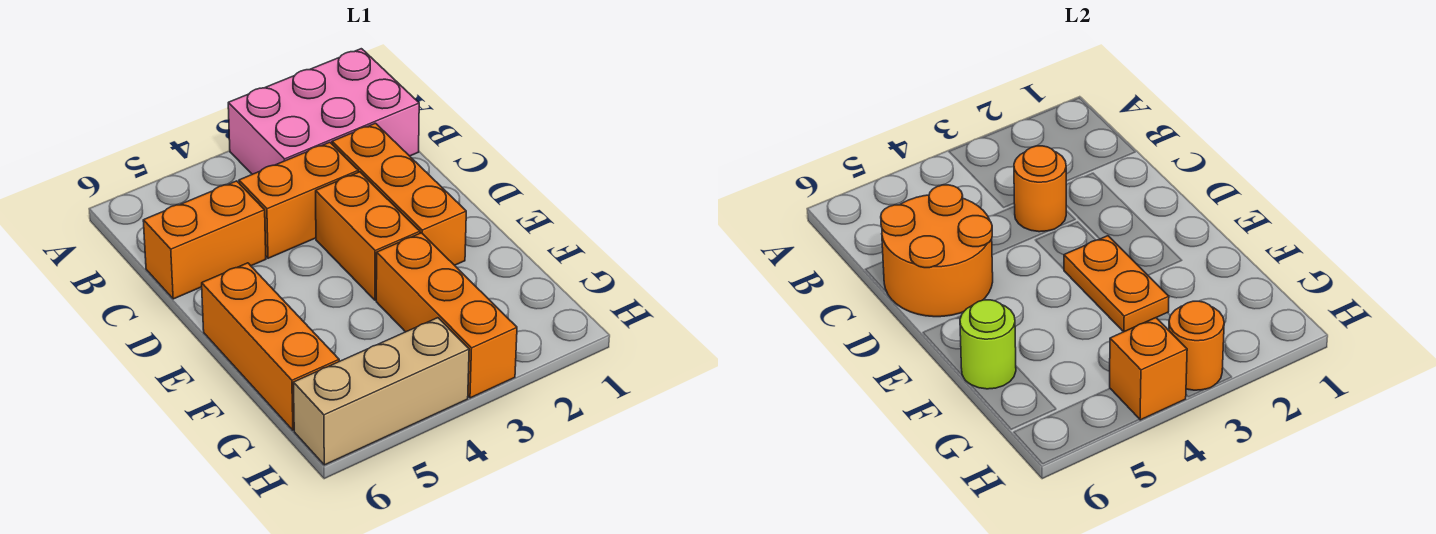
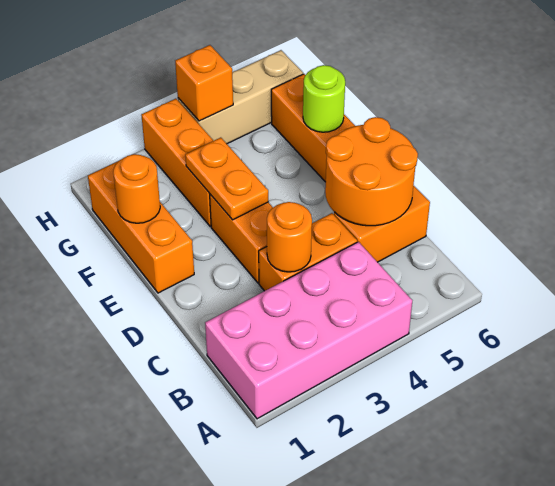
pink 2x3 brick [228,49,419,174] -> pink 2x4 brick [205,242,412,419]
orange 1x3 brick [332,123,466,265] -> orange 1x3 brick moved to [88,161,194,293]
orange 1x1 round brick [1169,301,1224,390] -> orange 1x1 round brick moved to [113,154,160,223]

